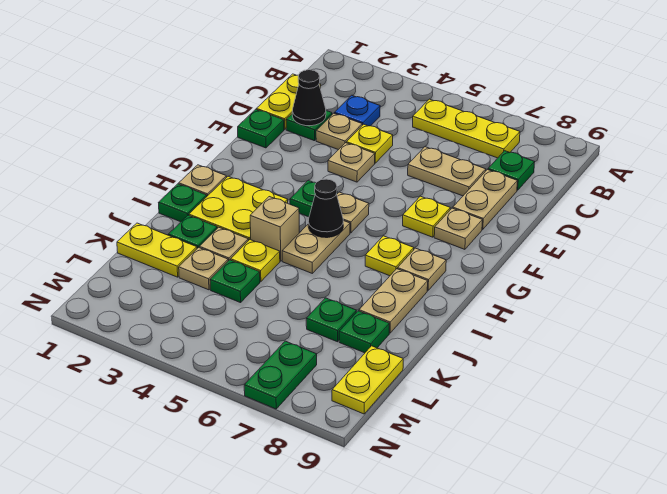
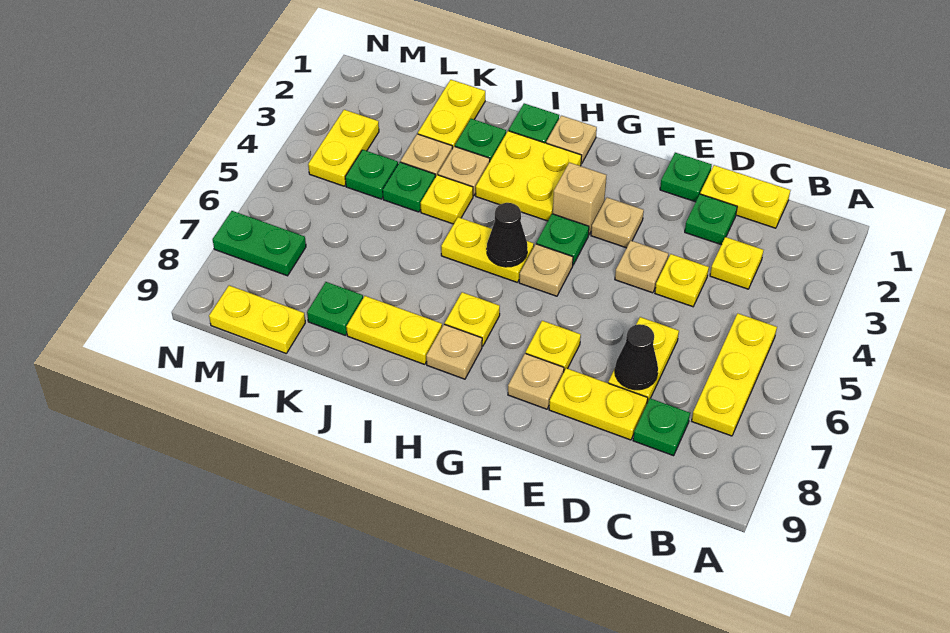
blue 1x1 plate [334,95,380,126] -> yellow 1x1 plate [710,237,763,289]
black 1x1 cone [292,70,326,126] -> black 1x1 cone moved to [615,324,658,390]
tan 1x1 plate [316,113,362,150] -> tan 1x1 plate moved to [591,198,644,248]
tan 1x2 plate [408,147,486,196] -> yellow 1x2 plate [608,317,679,403]
tan 1x2 plate [453,170,517,229] -> yellow 1x2 plate [549,368,648,440]
tan 1x2 plate [282,221,350,273] -> yellow 1x2 plate [441,217,534,282]
tan 1x1 brick [250,197,299,261] -> tan 1x1 brick moved to [553,162,606,234]
tan 1x2 plate [359,269,428,333] -> yellow 1x2 plate [346,296,442,364]
green 1x1 plate [306,298,356,342] -> green 1x1 plate moved to [345,150,398,199]
none -> yellow 1x2 plate [308,110,379,186]

